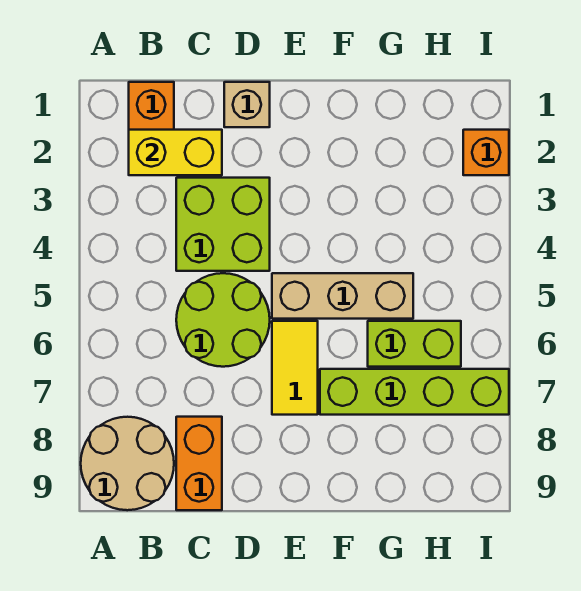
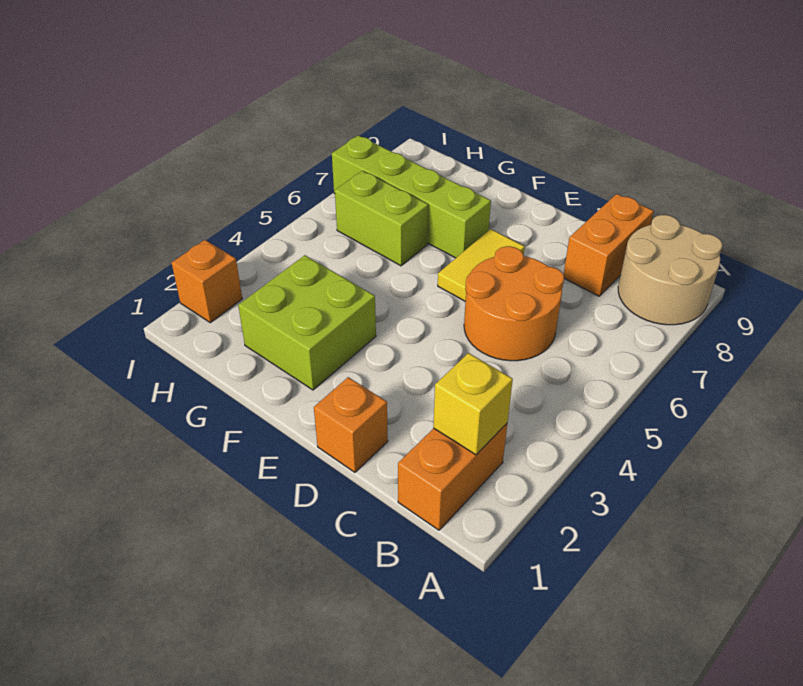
yellow 1x2 brick [129,130,222,175] -> yellow 1x1 brick [433,353,513,455]
lime 2x2 brick [176,178,270,271] -> lime 2x2 brick moved to [238,255,376,390]
lime 2x2 round brick [176,273,270,367] -> orange 2x2 round brick [464,246,564,361]
tan 1x1 brick [224,82,270,127] -> orange 1x1 brick [314,377,388,472]
tan 1x3 brick [272,273,413,319] -> none

